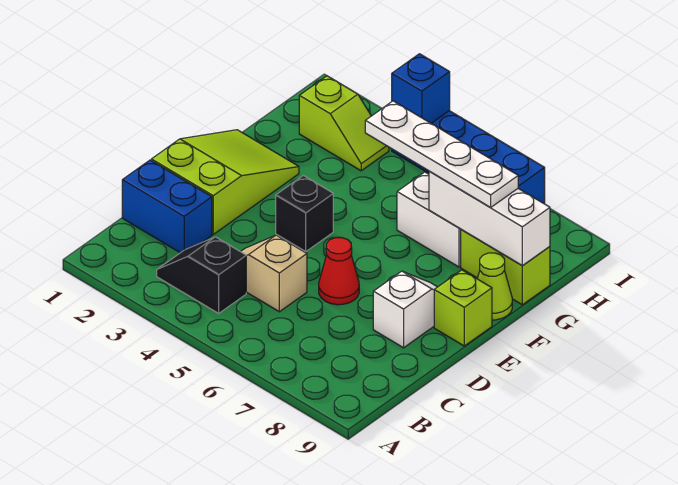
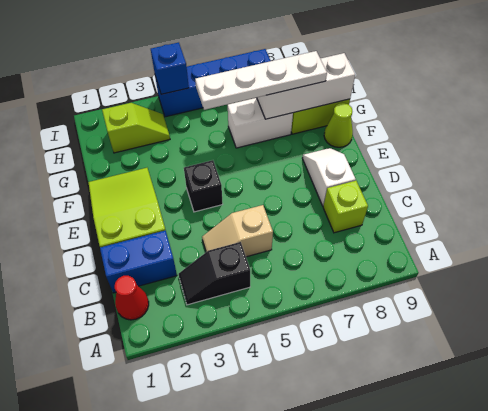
red 1x1 cone [319,237,359,305] -> red 1x1 cone moved to [115,276,149,320]
lime 1x1 brick [434,270,492,346] -> lime 1x1 brick moved to [323,181,368,233]

